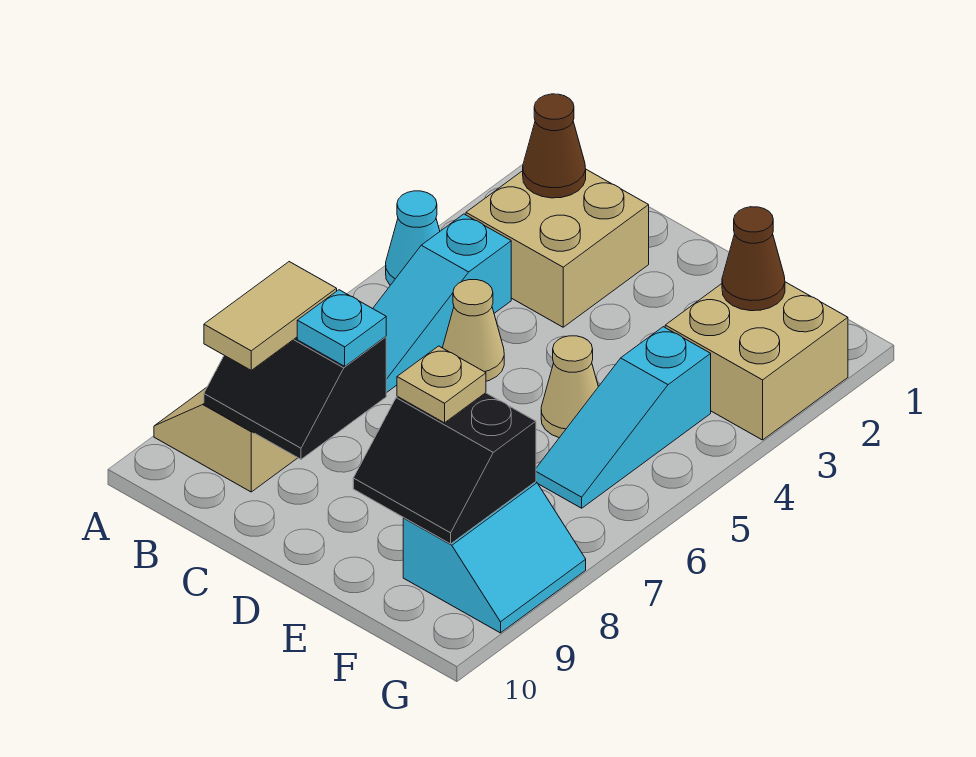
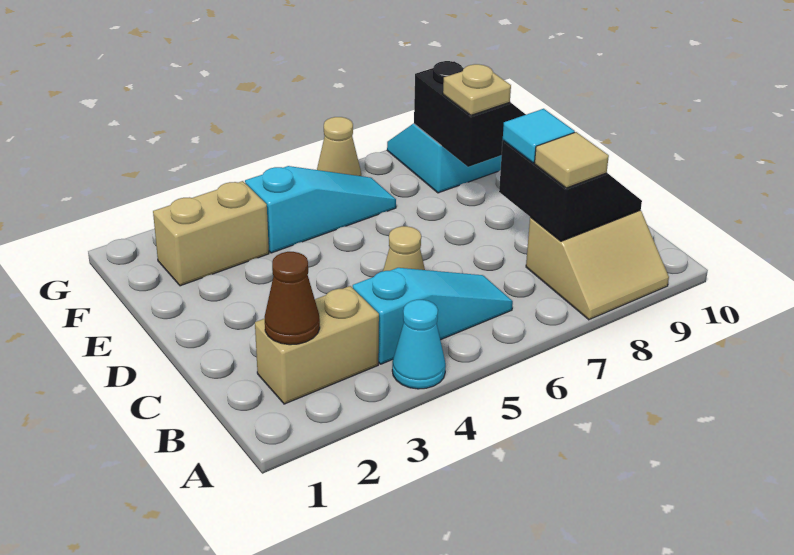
tan 2x2 brick [466,170,649,327] -> tan 1x2 brick [255,286,379,404]
tan 1x2 tile [204,262,337,370] -> tan 1x1 tile [535,132,609,188]
cyan 1x1 plate [297,290,386,366] -> cyan 1x1 tile [503,109,575,163]
tan 1x1 cone [541,336,598,438] -> tan 1x1 cone moved to [317,117,361,176]
tan 2x2 brick [665,282,848,440] -> tan 1x2 brick [153,181,269,286]
brown 1x1 cone [722,207,785,311] -> none

